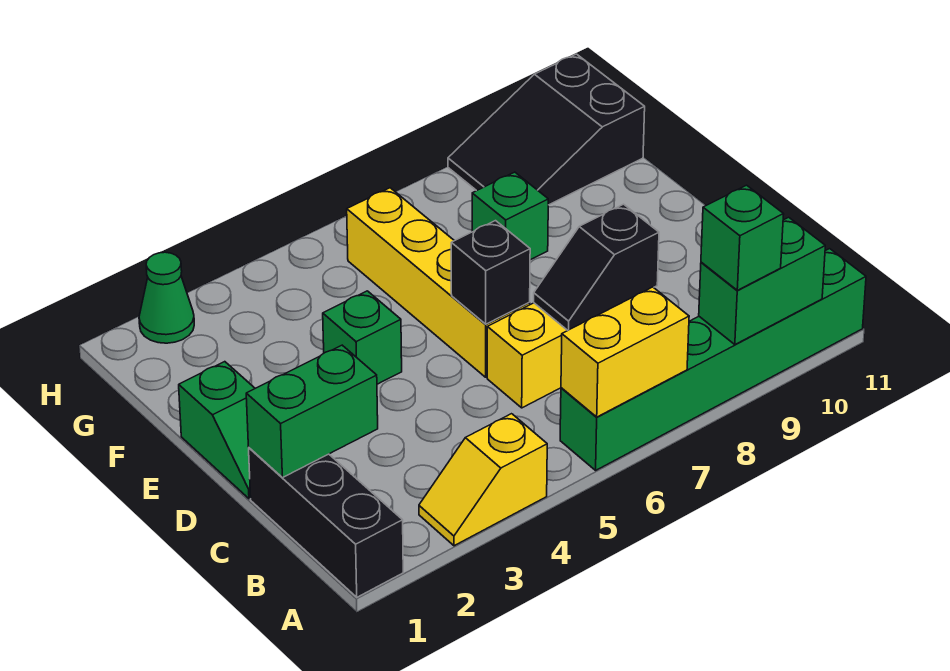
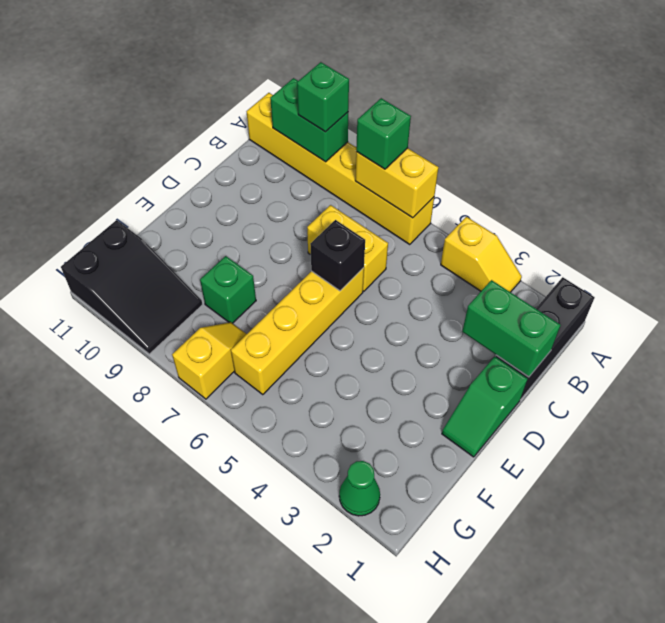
green 1x6 brick [560,249,866,470] -> yellow 1x6 brick [247,93,434,244]
black 1x2 slope [534,204,659,330] -> none
green 1x2 slope [179,362,255,499] -> green 1x2 slope turned to [442,357,527,457]
green 1x1 brick [323,291,402,384] -> green 1x1 brick moved to [356,98,411,169]
none -> yellow 1x2 slope [172,322,247,399]

